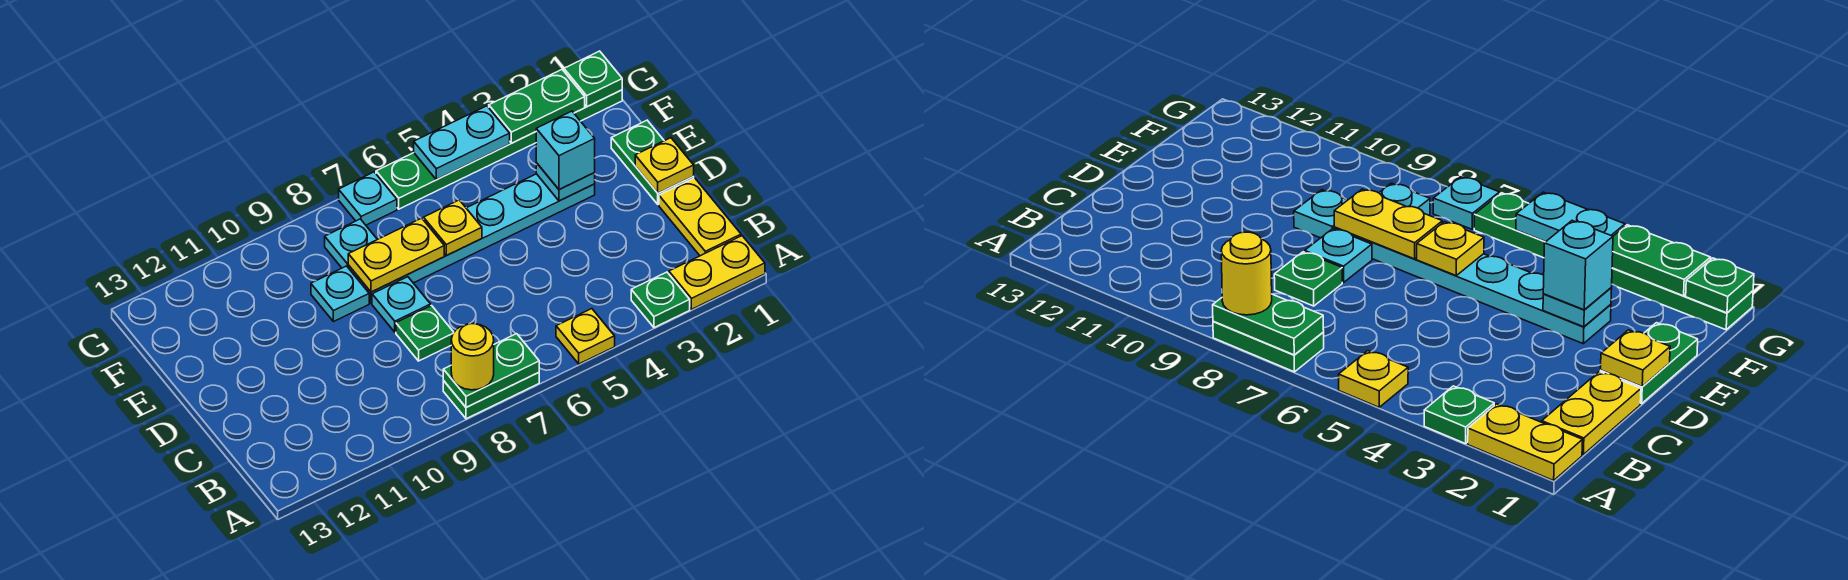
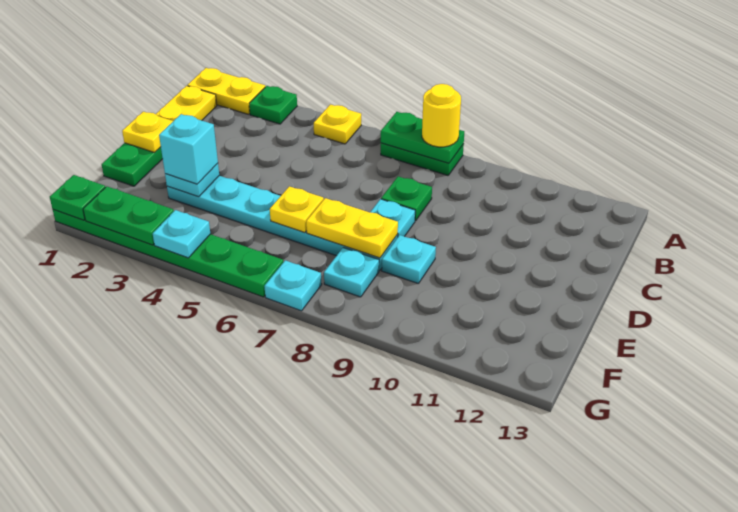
cyan 1x2 plate [414,106,510,180] -> cyan 1x1 plate [153,210,210,258]

